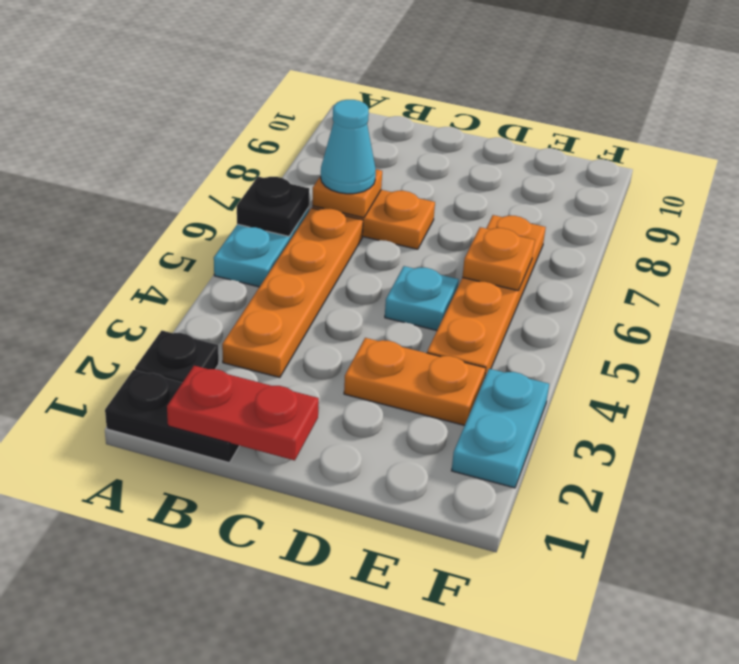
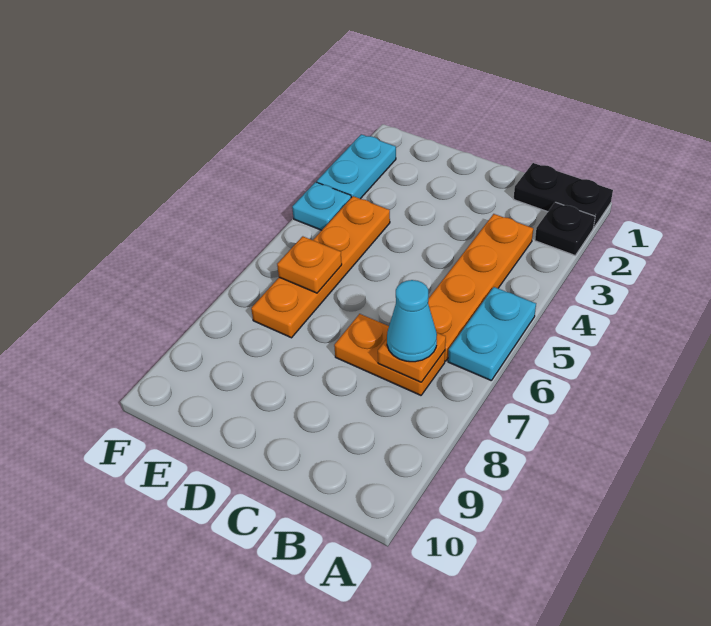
black 1x1 plate [237,177,309,236] -> none
red 1x2 plate [167,366,319,460] -> none
orange 1x2 plate [344,338,486,425] -> none
cyan 1x1 plate [385,266,459,330] -> cyan 1x1 plate moved to [292,182,351,230]

